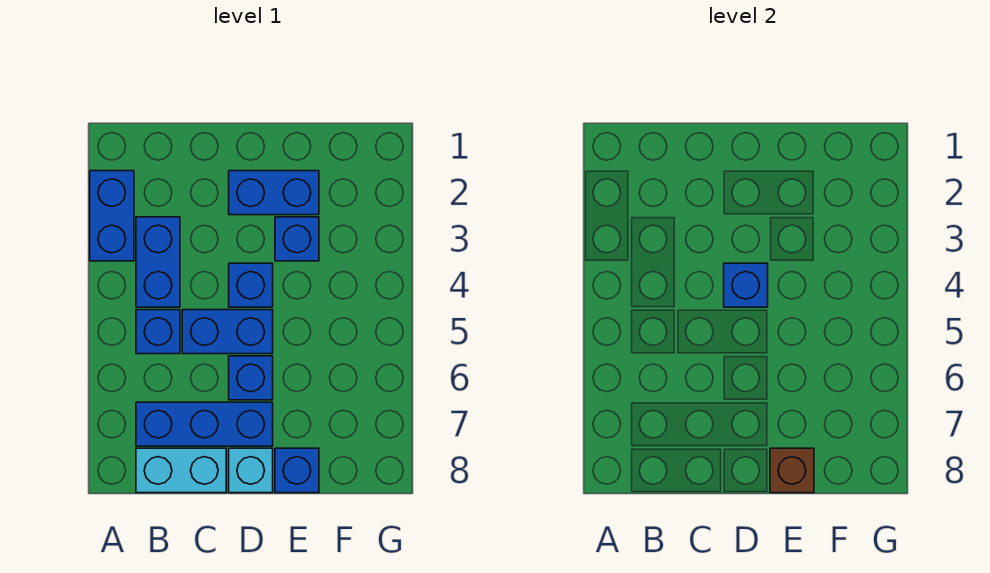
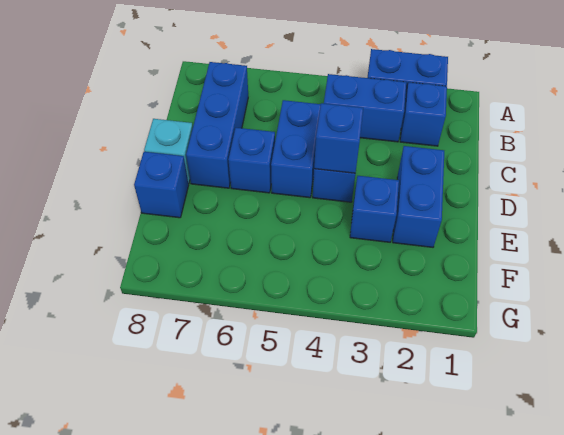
blue 1x1 brick [136,310,180,354] -> blue 1x1 brick moved to [400,82,447,146]
cyan 1x2 brick [136,448,226,493] -> none
brown 1x1 brick [770,448,814,493] -> none

